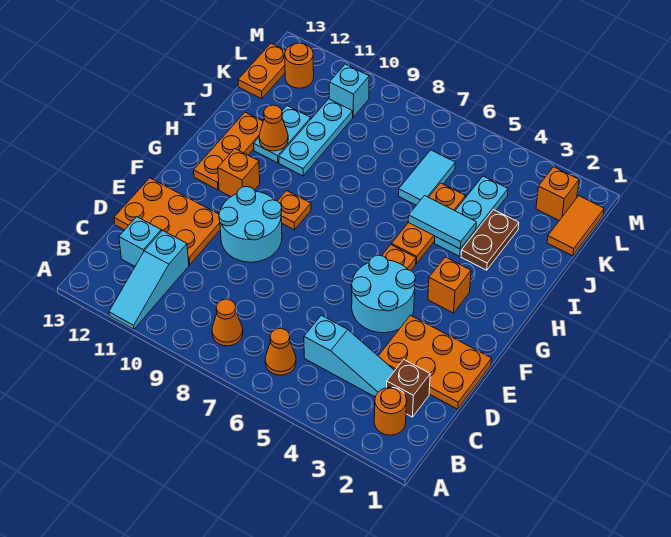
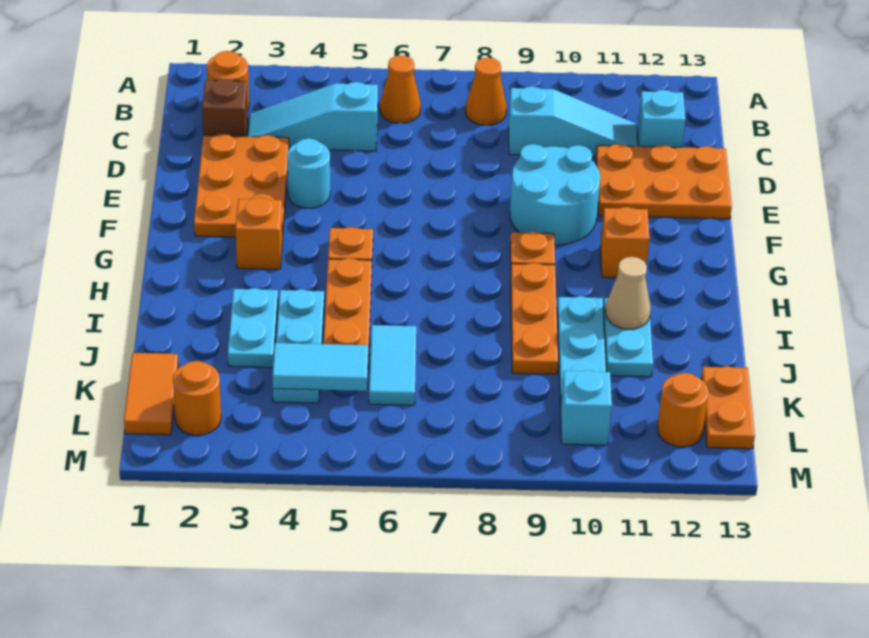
cyan 1x3 slope [109,230,189,329] -> cyan 1x3 slope turned to [509,86,638,157]
orange 2x3 plate [379,315,492,409] -> orange 2x3 plate turned to [194,134,289,237]
cyan 2x2 round brick [351,255,416,333] -> cyan 1x1 round brick [287,138,330,208]
orange 1x3 plate [194,112,263,190] -> orange 1x3 plate moved to [511,263,558,374]
brown 1x2 plate [461,210,519,270] -> cyan 1x2 plate [228,288,278,367]
cyan 1x2 tile [408,196,476,249] -> cyan 1x2 tile moved to [273,343,368,391]
orange 1x1 cone [259,105,288,151] -> tan 1x1 cone [606,257,651,329]
orange 1x1 brick [536,167,579,220] -> orange 1x1 round brick [173,361,221,435]

